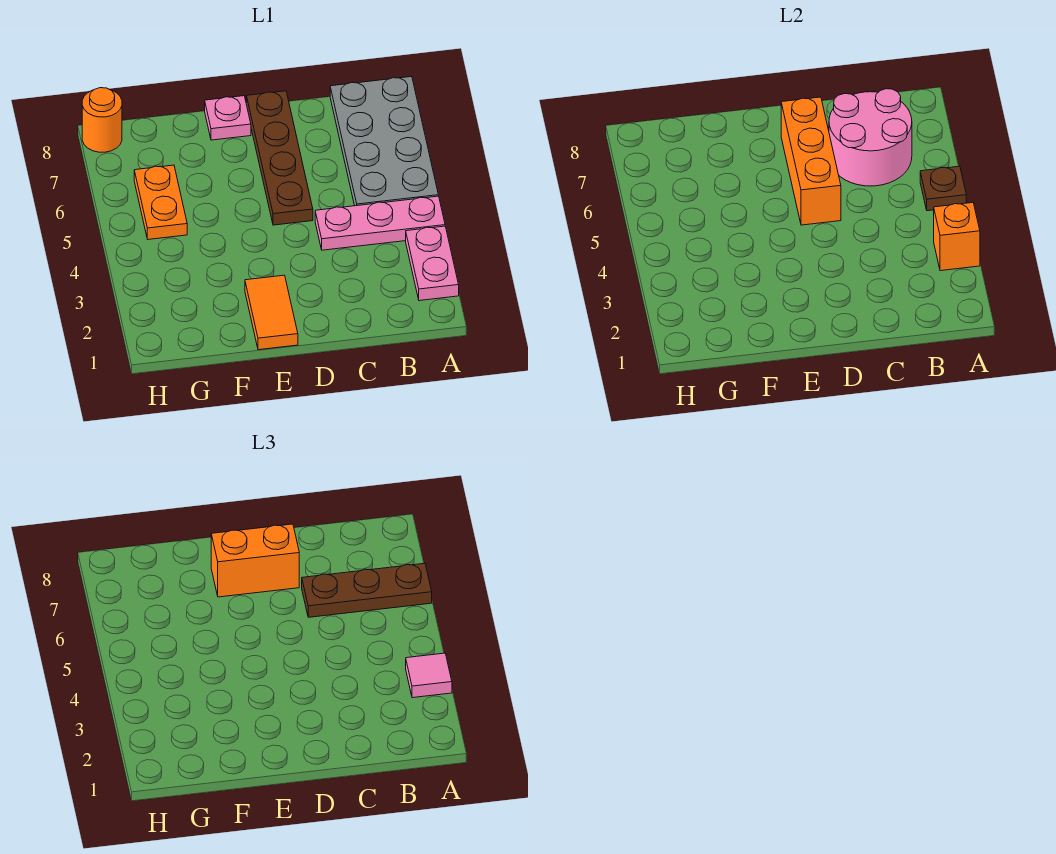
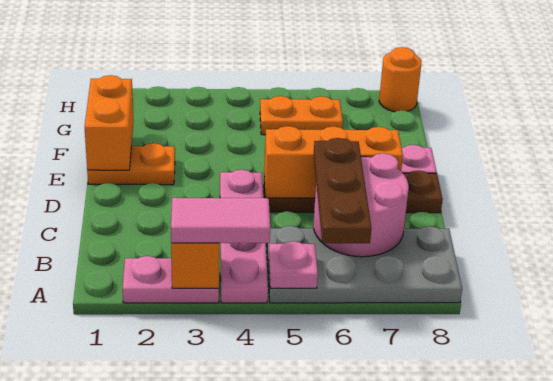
pink 1x1 tile [406,653,452,698] -> pink 1x2 tile [171,198,270,243]
pink 1x3 plate [315,196,445,250] -> pink 1x4 plate [220,170,268,303]
brown 1x1 plate [920,166,966,211] -> pink 1x1 plate [269,241,318,288]
orange 1x2 brick [211,524,299,597] -> orange 1x2 brick moved to [85,75,133,170]
orange 1x2 tile [245,275,298,350] -> orange 1x2 plate [87,143,175,185]

